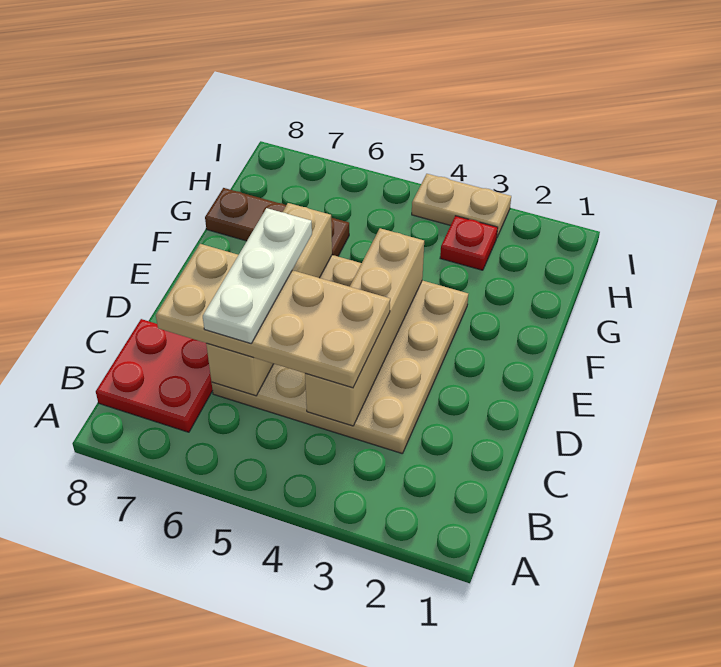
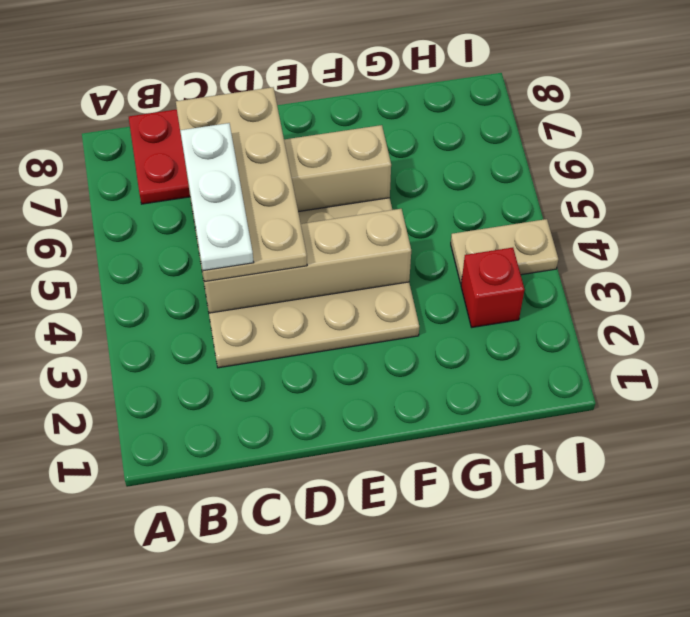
white 1x3 plate [203,208,312,343] -> white 1x3 plate turned to [180,123,254,271]
brown 1x3 plate [205,188,349,256] -> none
red 1x1 plate [440,216,498,270] -> red 1x1 brick [461,248,525,327]
tan 1x2 plate [412,174,511,237] -> tan 1x2 plate turned to [451,219,558,284]

